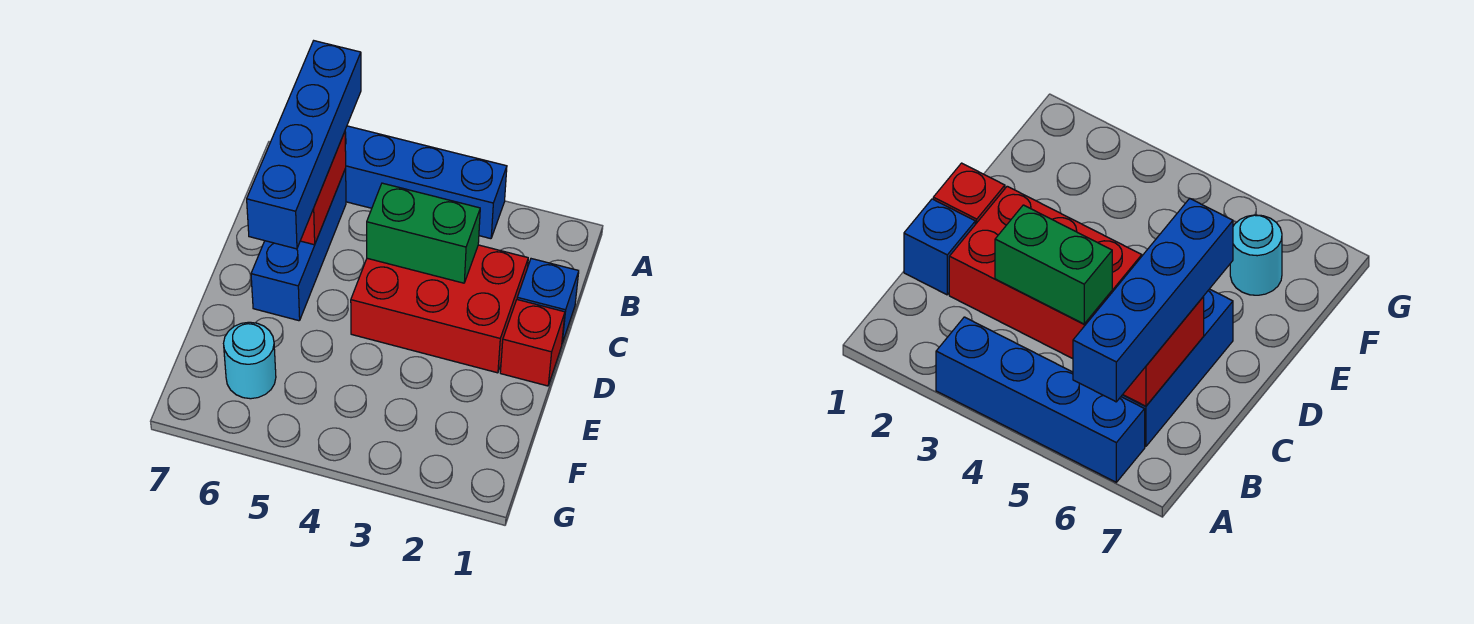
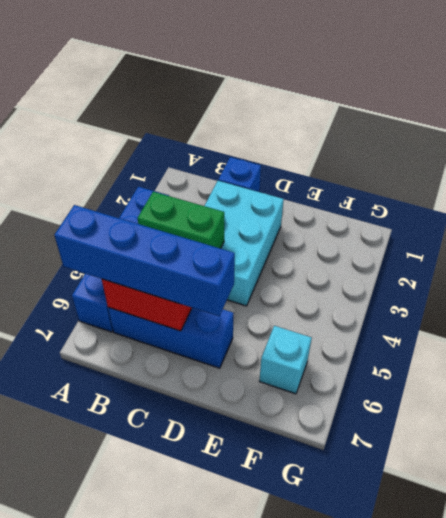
red 2x3 brick [351,245,528,373] -> cyan 2x3 brick [205,181,284,306]
green 1x2 brick [367,183,480,283] -> green 1x2 brick turned to [138,192,224,249]
red 1x1 brick [500,300,565,386] -> none
cyan 1x1 round brick [224,322,276,399] -> cyan 1x1 brick [259,326,312,394]

